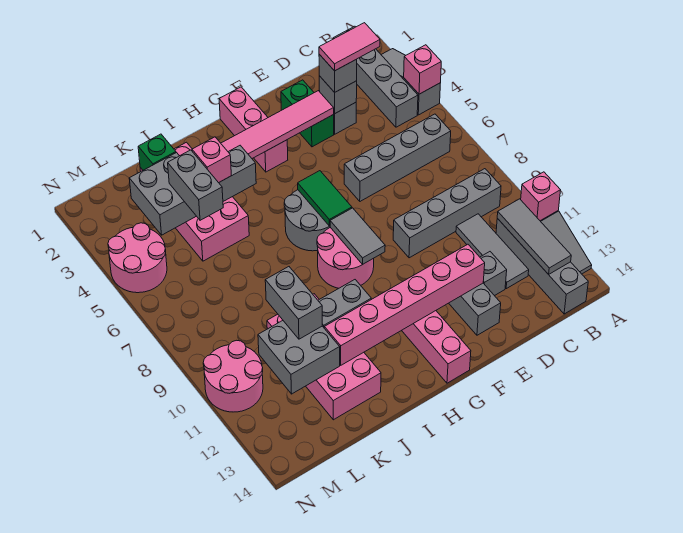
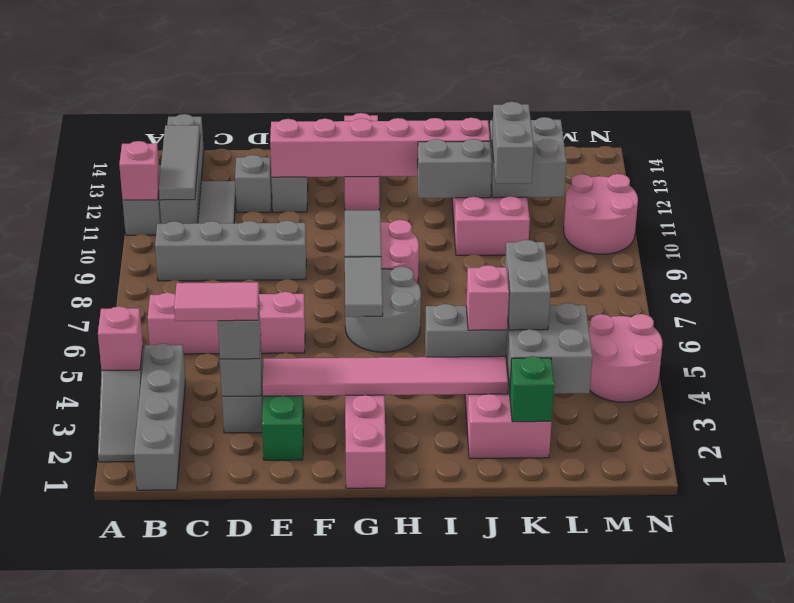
grey 1x4 brick [344,114,451,201] -> pink 1x4 brick [148,292,305,354]
green 1x2 tile [298,171,352,226] -> grey 1x2 tile [345,257,383,317]

